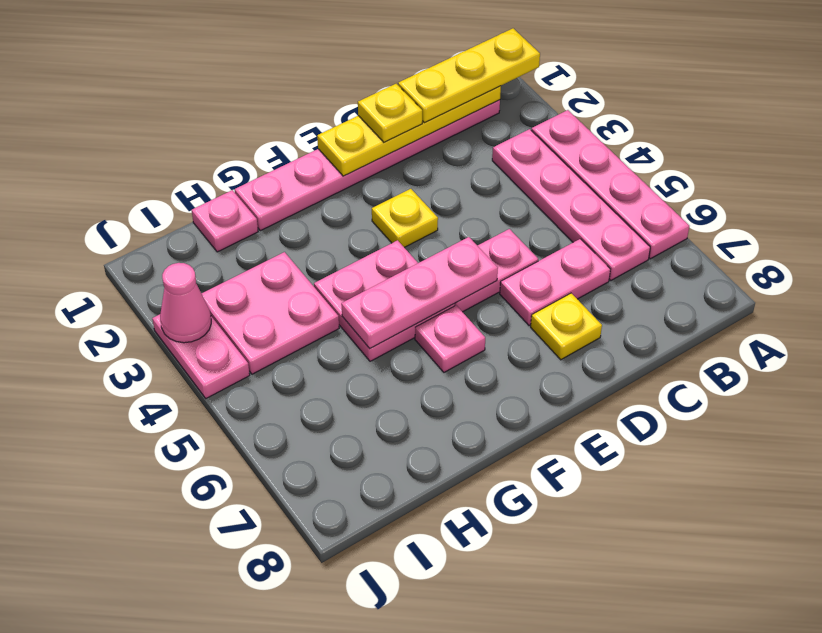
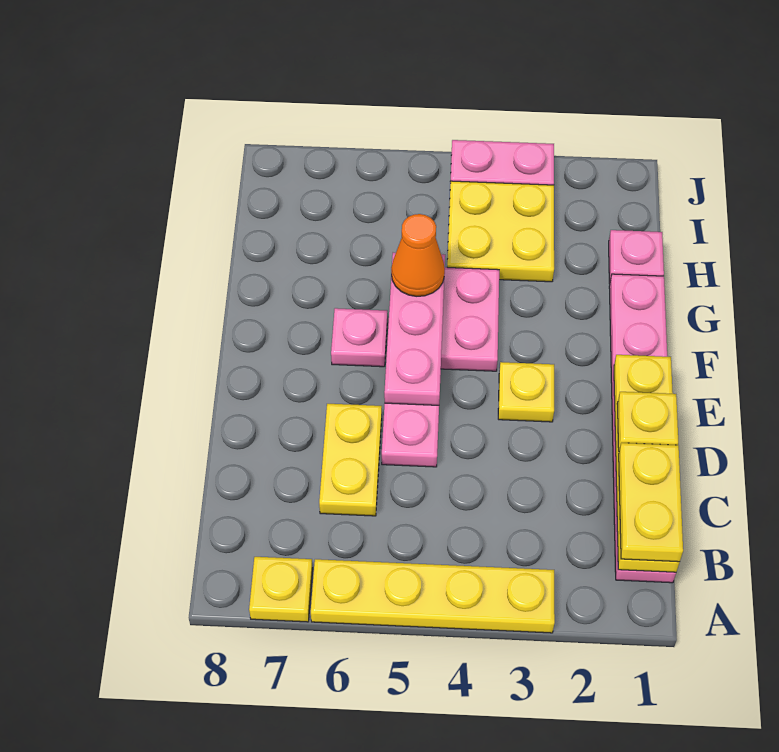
yellow 1x3 plate [398,28,540,123] -> yellow 1x2 plate [619,443,683,562]
pink 1x4 plate [531,110,689,259] -> yellow 1x4 plate [311,559,555,633]
pink 1x4 plate [492,129,650,280] -> none
pink 1x2 plate [500,239,610,326] -> yellow 1x2 plate [319,404,382,516]
yellow 1x1 plate [531,293,602,360] -> yellow 1x1 plate moved to [249,557,313,622]
none -> orange 1x1 cone [391,214,445,296]
pink 2x2 plate [202,252,339,374] -> yellow 2x2 plate [447,181,554,282]
pink 1x1 cone [160,263,211,343] -> none

